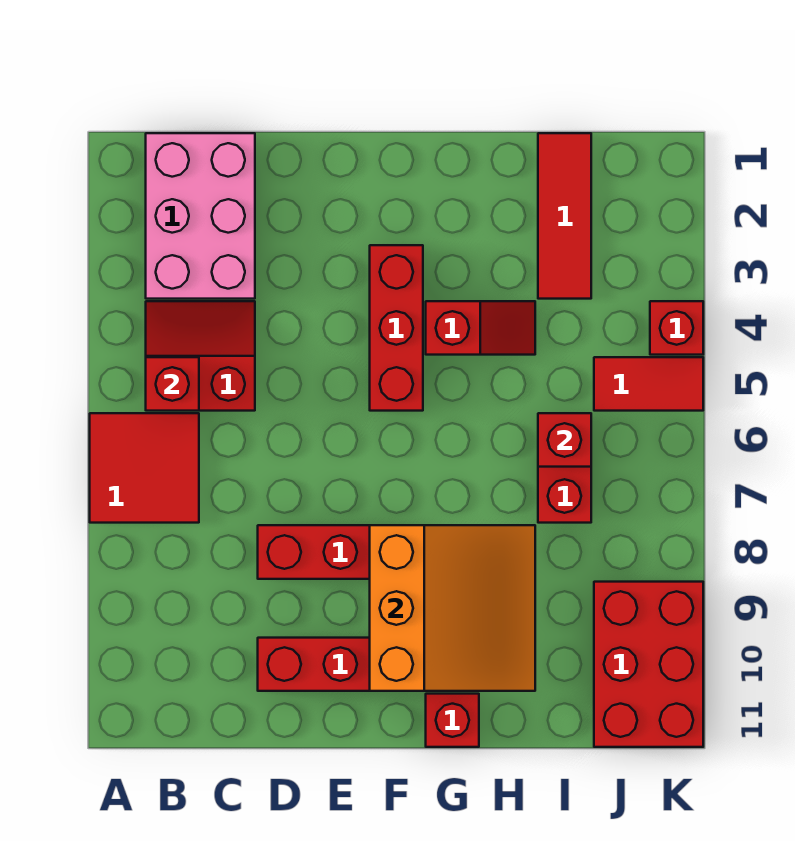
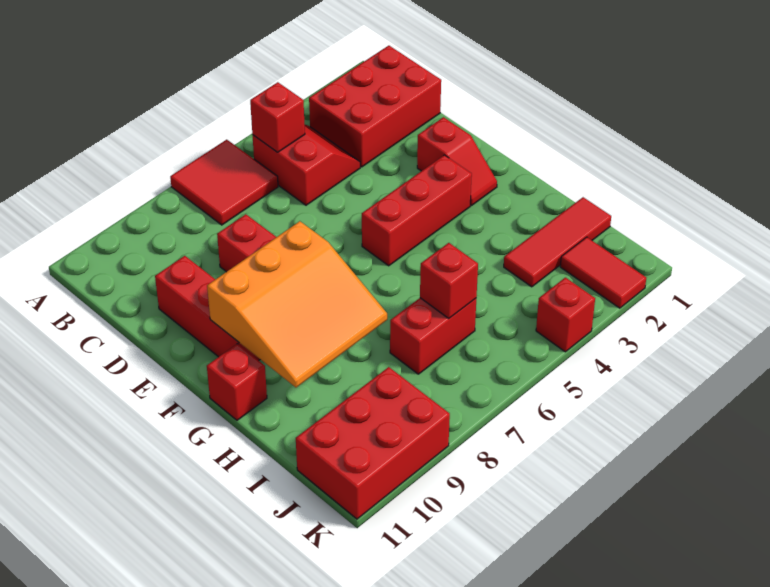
pink 2x3 brick [146,133,255,299] -> red 2x3 brick [309,46,441,167]
red 1x2 slope [426,301,535,355] -> red 1x2 slope moved to [417,117,497,206]
red 1x2 tile [594,357,703,411] -> red 1x2 tile moved to [560,237,646,308]

